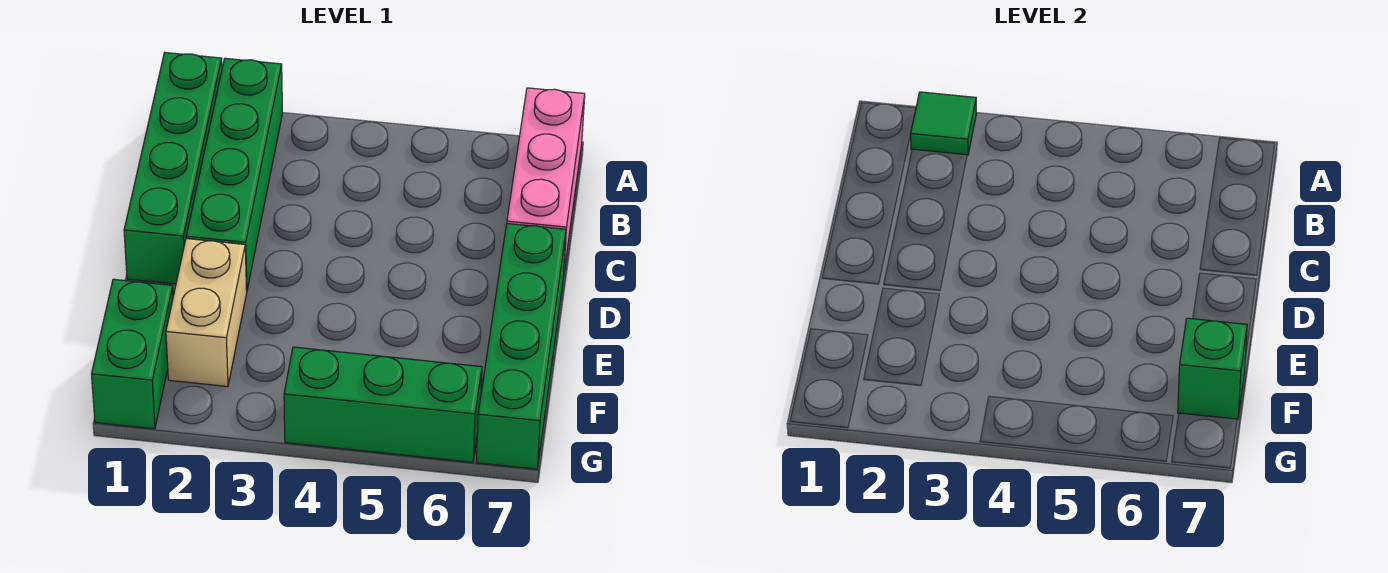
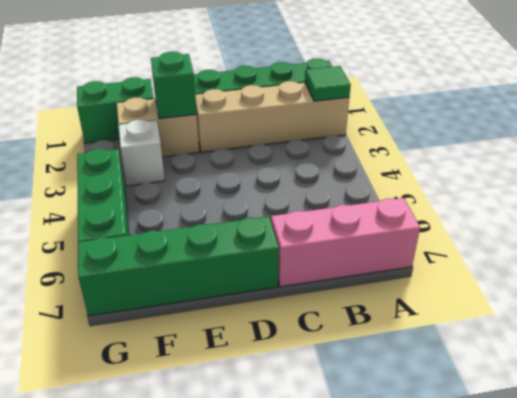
green 1x4 brick [186,58,283,289] -> tan 1x4 brick [195,81,349,152]
none -> white 1x1 brick [119,119,165,186]
green 1x1 brick [1178,318,1247,420] -> green 1x1 brick moved to [151,52,197,119]

